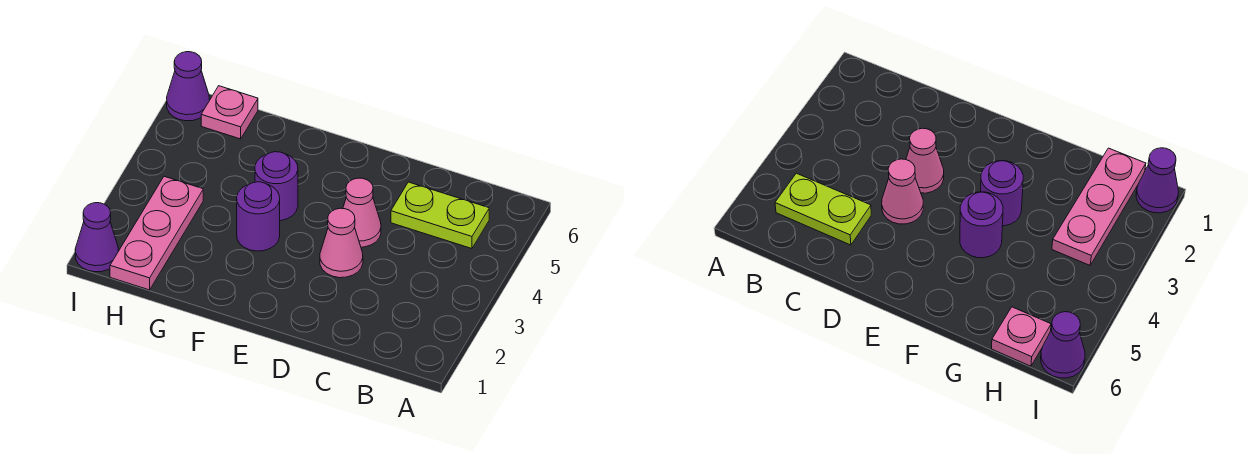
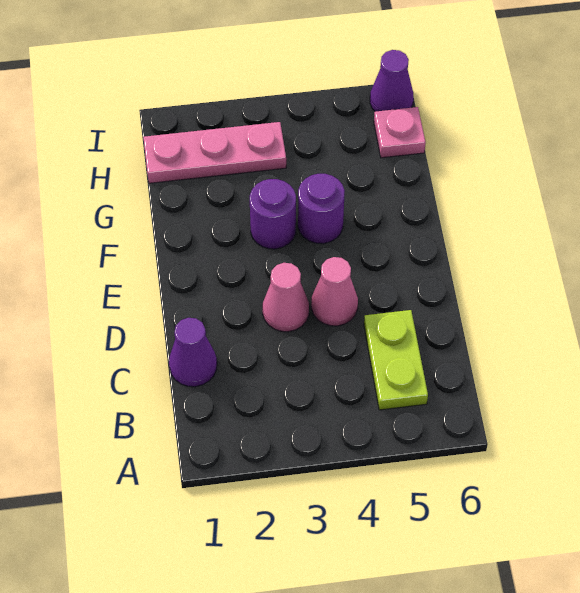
purple 1x1 cone [75,203,118,272] -> purple 1x1 cone moved to [169,318,217,387]

